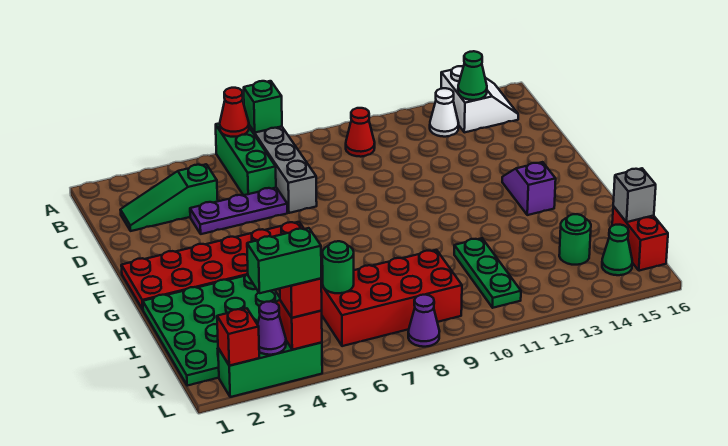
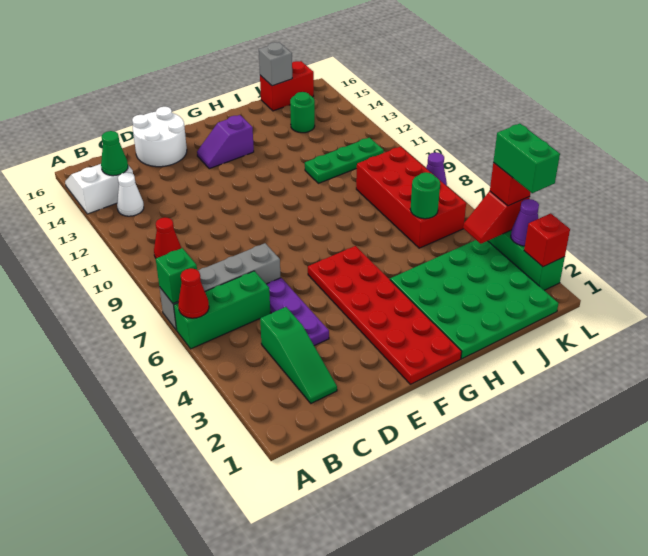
none -> white 2x2 round brick [132,107,187,167]
green 1x1 cone [602,225,632,275] -> none

